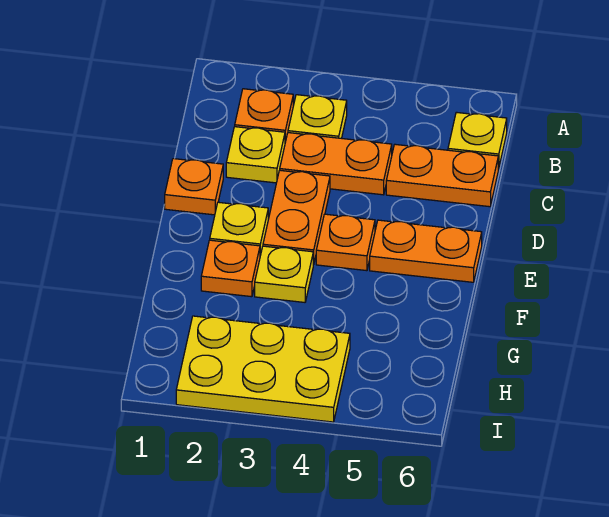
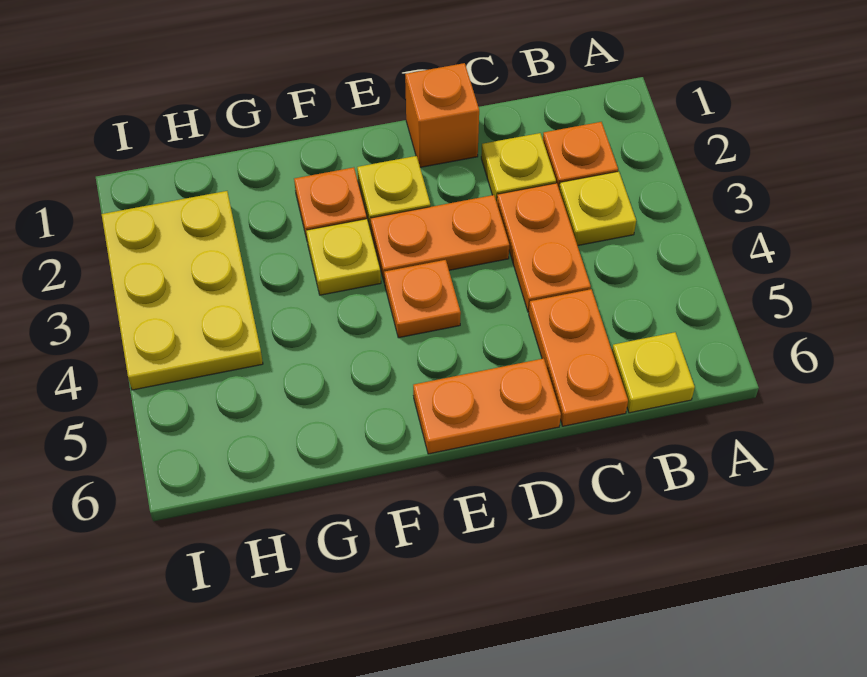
orange 1x1 plate [165,159,223,215] -> orange 1x1 brick [405,63,479,167]
orange 1x2 plate [370,220,482,282] -> orange 1x2 plate turned to [413,358,561,454]

